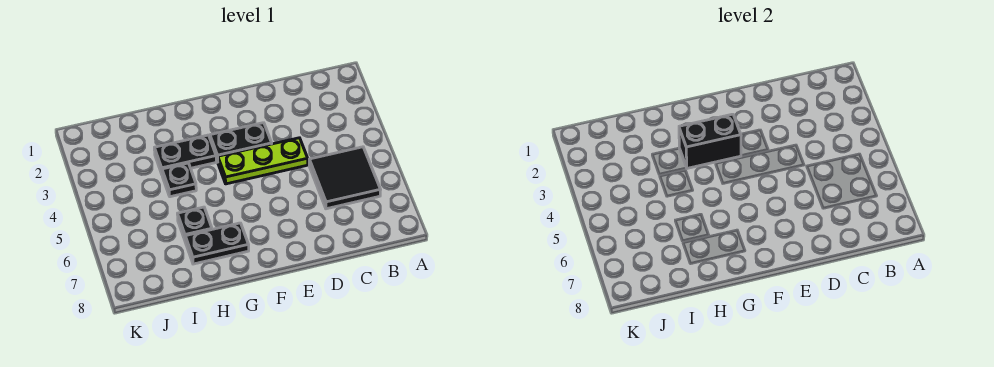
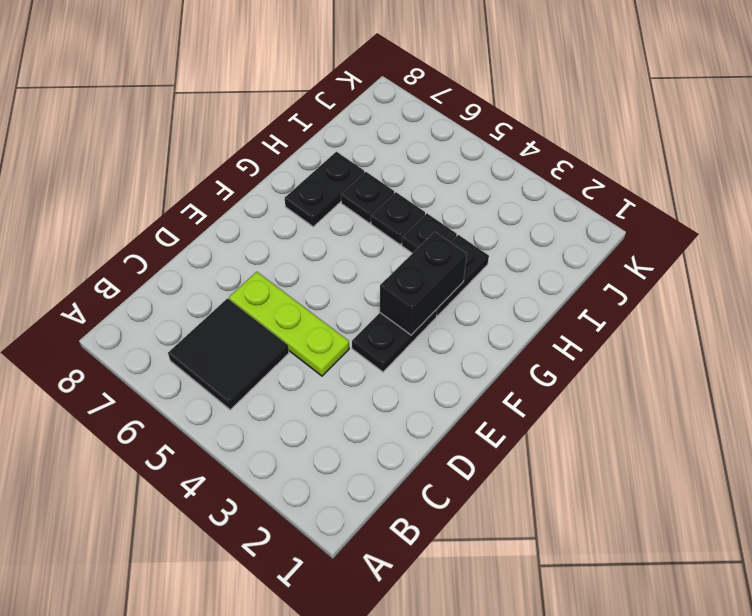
lime 1x3 plate [218,138,308,184] -> lime 1x3 plate turned to [229,272,349,376]
none -> black 1x1 plate [371,192,425,245]

